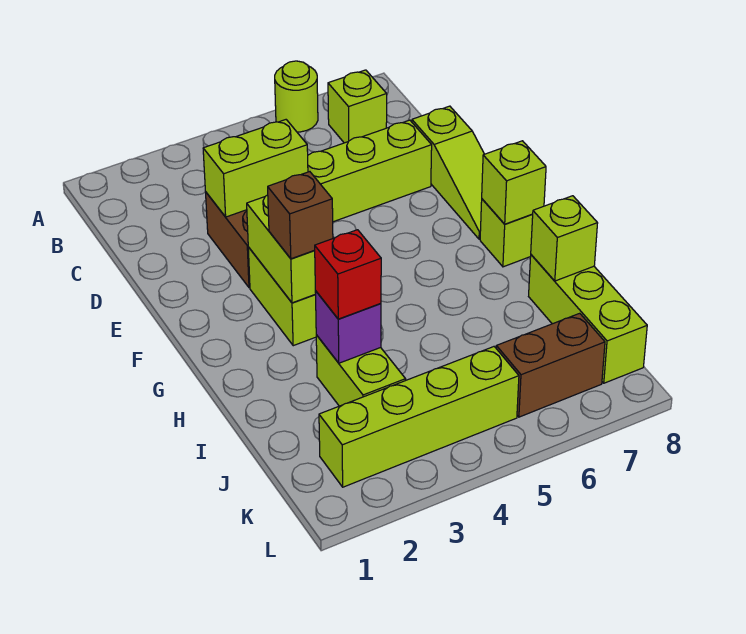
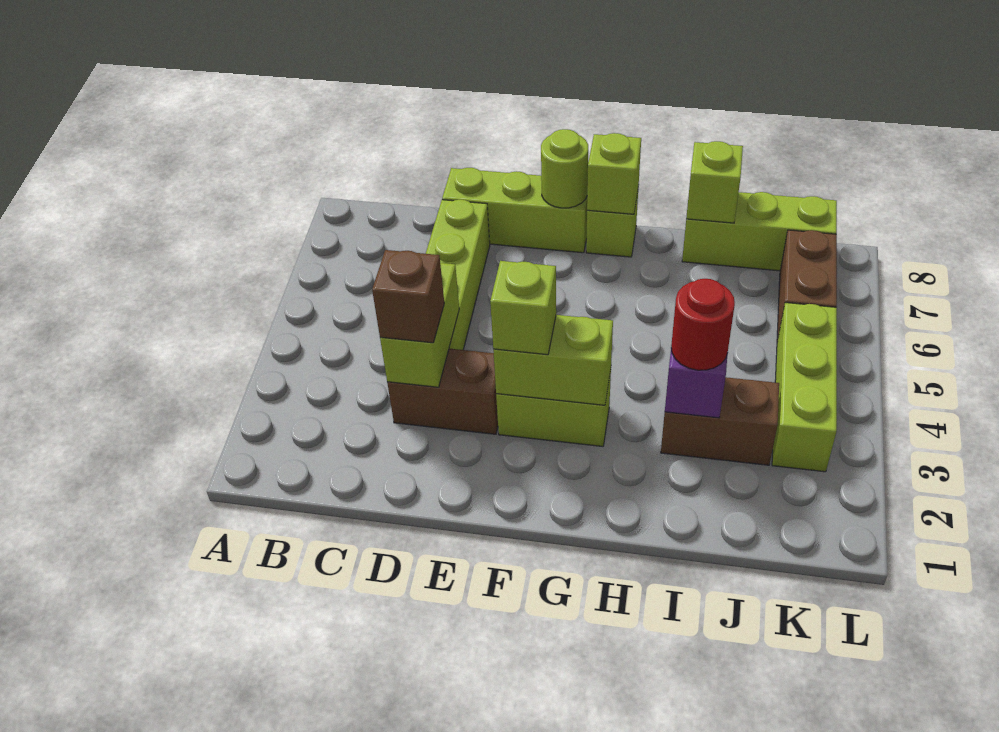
lime 1x1 round brick [275,61,318,132] -> lime 1x1 round brick moved to [541,129,588,208]
lime 1x1 brick [328,70,387,143] -> lime 1x1 brick moved to [490,261,556,355]
lime 1x3 slope [412,106,484,239] -> lime 1x3 brick [442,168,587,253]
brown 1x1 brick [268,172,333,259] -> brown 1x1 brick moved to [372,250,444,343]
lime 1x2 brick [316,335,406,406] -> brown 1x2 brick [661,377,779,465]
red 1x1 brick [315,230,381,319] -> red 1x1 round brick [671,279,735,370]
lime 1x4 brick [319,347,519,487] -> lime 1x3 brick [772,303,837,472]

